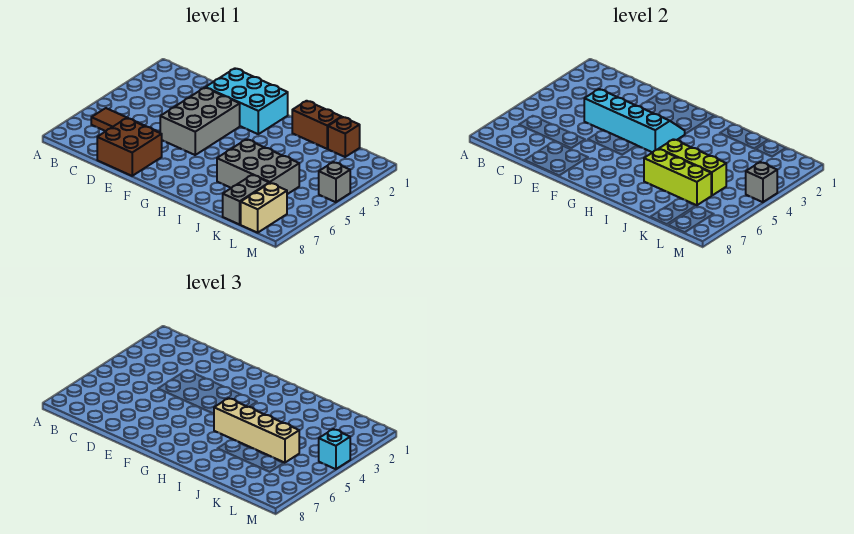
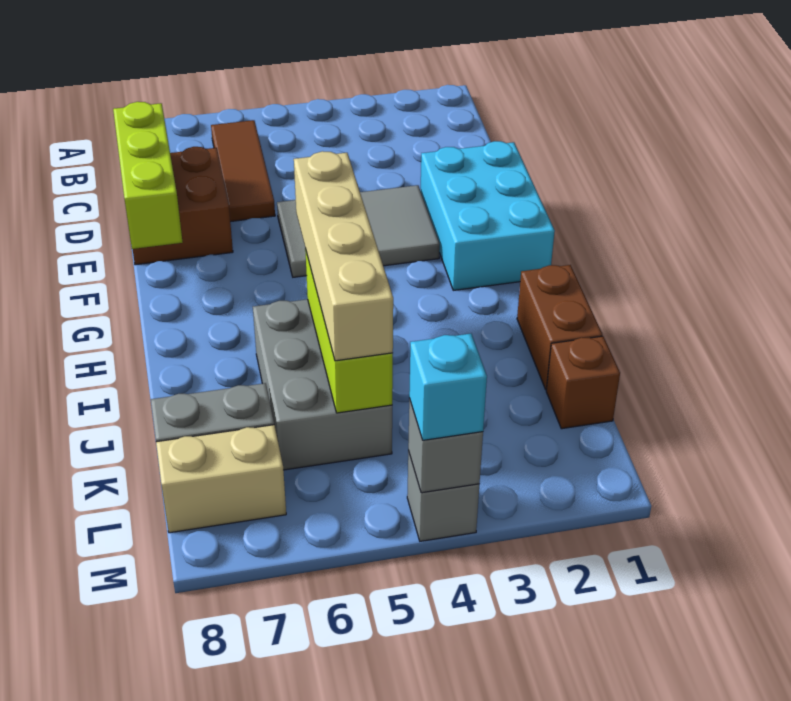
cyan 2x4 slope [584,89,685,152] -> none
grey 2x3 brick [160,88,240,155] -> grey 2x3 tile [277,185,440,277]
lime 1x3 brick [644,149,711,205] -> lime 1x3 brick moved to [113,102,182,249]

